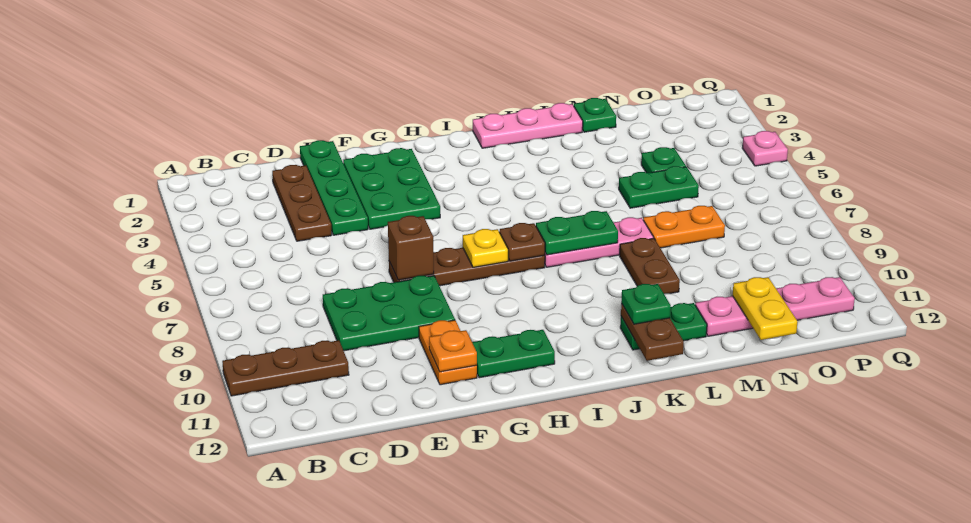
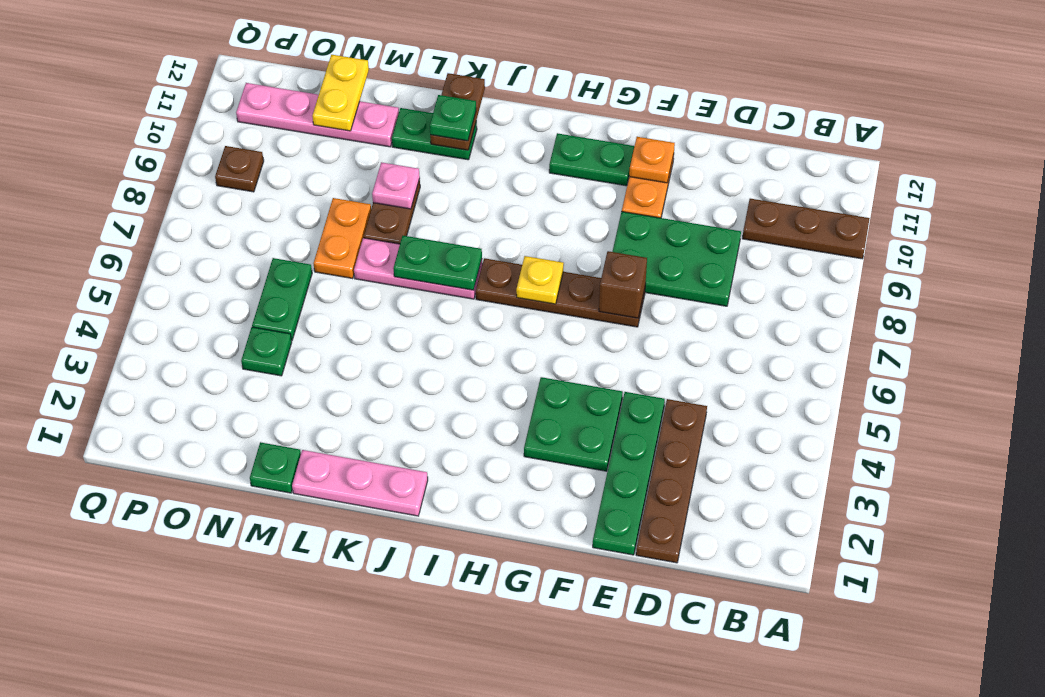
brown 1x3 plate [272,165,332,241] -> brown 1x4 plate [636,399,707,563]
green 2x3 plate [343,148,440,229] -> green 2x2 plate [524,377,623,471]
brown 1x1 plate [499,223,545,261] -> brown 1x1 plate moved to [215,146,264,192]
green 1x2 plate [619,166,699,208] -> green 1x2 plate turned to [252,258,312,340]
orange 1x2 plate [643,206,725,248] -> orange 1x2 plate turned to [314,198,371,279]
pink 1x1 plate [743,131,788,166] -> pink 1x1 plate moved to [372,162,420,209]

